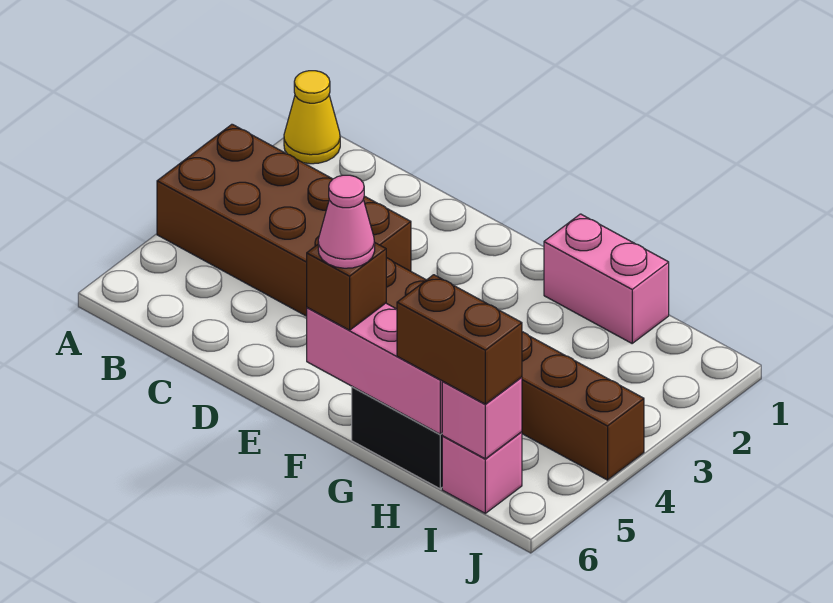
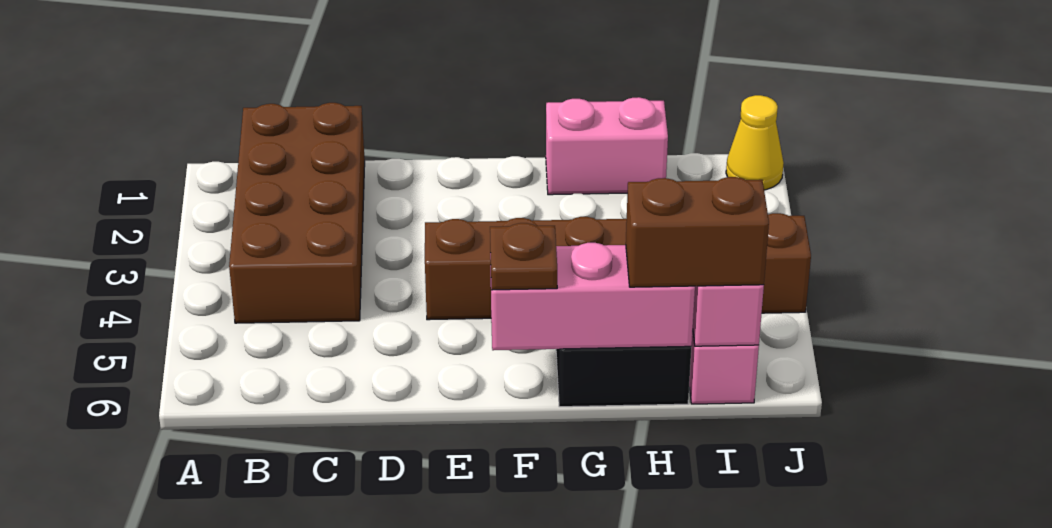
yellow 1x1 cone [284,71,340,164] -> yellow 1x1 cone moved to [726,95,784,190]
brown 2x4 brick [157,124,411,316] -> brown 2x4 brick turned to [229,103,365,323]
brown 1x1 brick [307,243,386,330] -> brown 1x1 plate [490,223,557,290]
pink 1x1 cone [318,175,375,268] -> none

